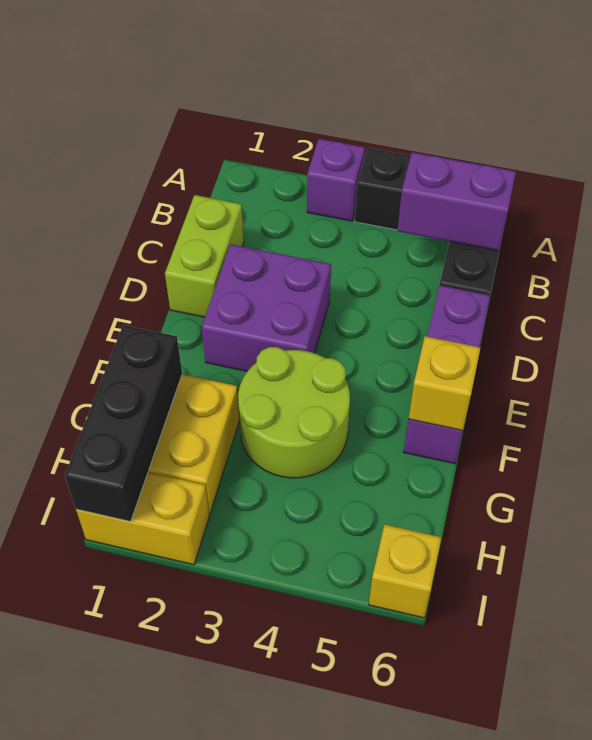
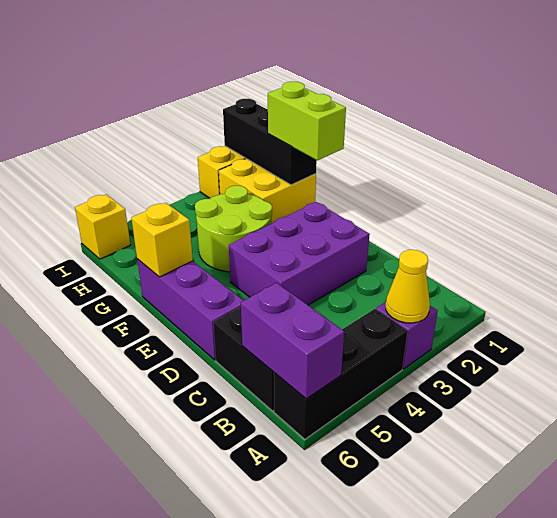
none -> yellow 1x1 cone [386,250,430,323]
purple 1x2 brick [397,152,516,251] -> purple 1x2 brick turned to [241,283,344,399]
lime 1x2 brick [165,195,244,317] -> lime 1x2 brick moved to [268,81,346,160]
purple 2x2 brick [202,244,331,371] -> purple 2x3 brick [229,202,370,305]

